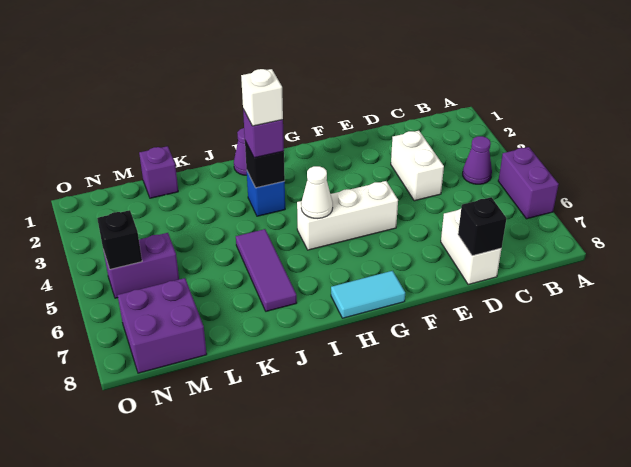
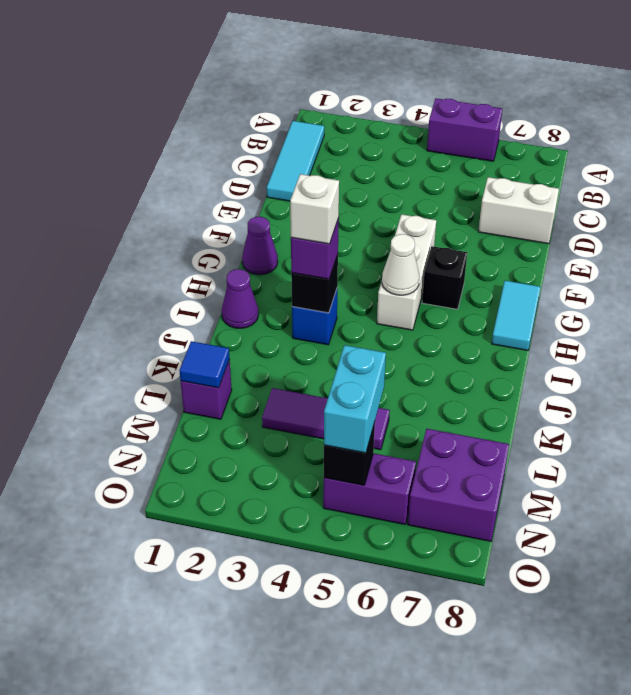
none -> cyan 1x3 tile [267,121,324,201]
purple 1x1 cone [463,136,492,184] -> purple 1x1 cone moved to [242,217,278,275]
white 1x2 brick [391,131,444,201] -> none
black 1x1 brick [458,197,506,256] -> black 1x1 brick moved to [422,246,467,309]
purple 1x3 tile [236,229,297,311] -> purple 1x3 tile moved to [262,388,390,450]
none -> blue 1x1 tile [179,341,230,388]
purple 1x2 brick [103,233,179,298] -> purple 1x2 brick turned to [323,453,416,524]
none -> cyan 1x2 brick [324,345,386,453]

